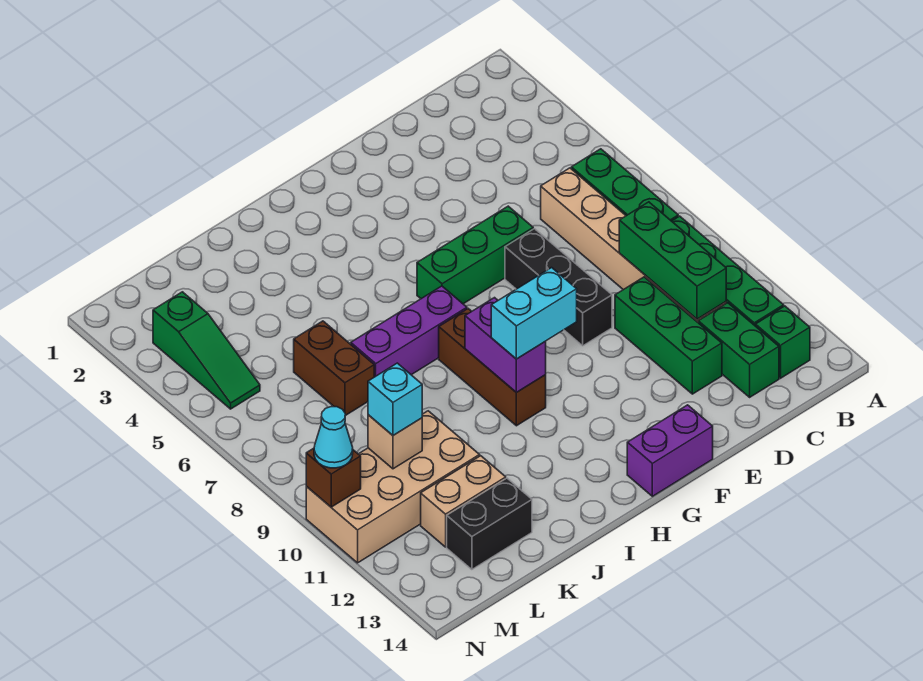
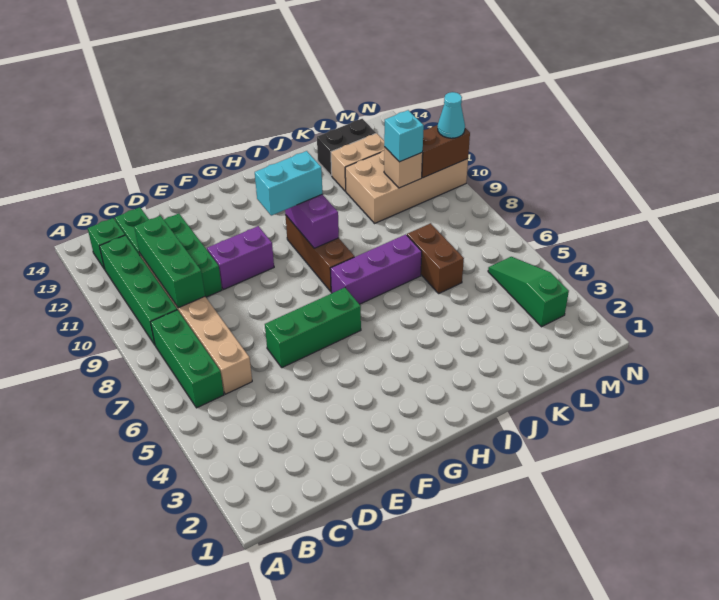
black 1x3 brick [505,229,612,346] -> none
purple 1x2 brick [627,405,713,496] -> purple 1x2 brick moved to [207,226,274,290]
brown 1x1 brick [306,448,361,507] -> brown 1x2 brick [422,125,470,178]

